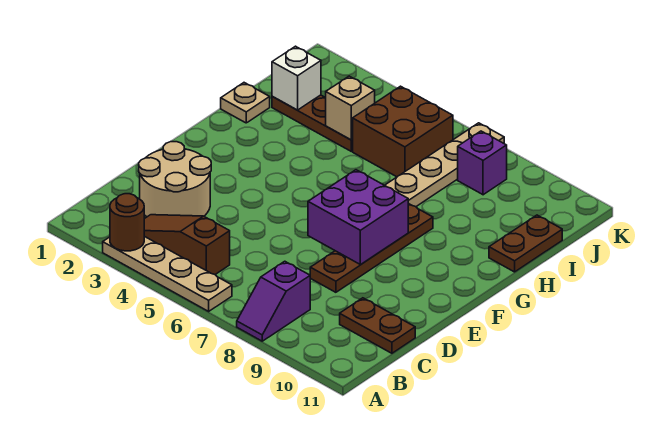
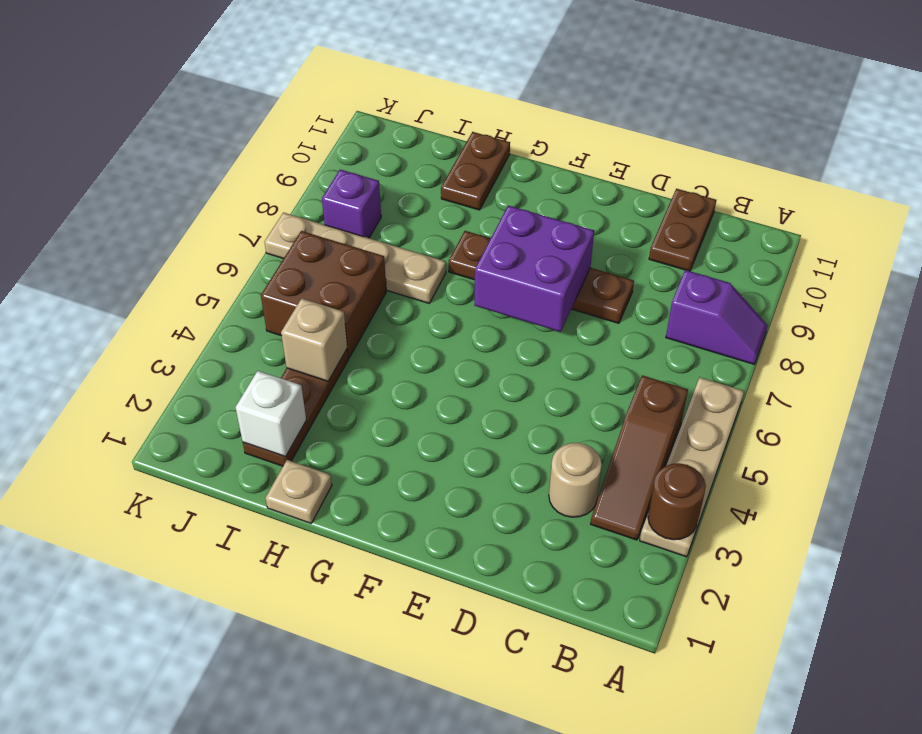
tan 2x2 round brick [139,142,211,217] -> tan 1x1 round brick [549,443,602,517]
brown 1x2 plate [489,215,562,272] -> brown 1x2 plate turned to [441,132,510,210]

